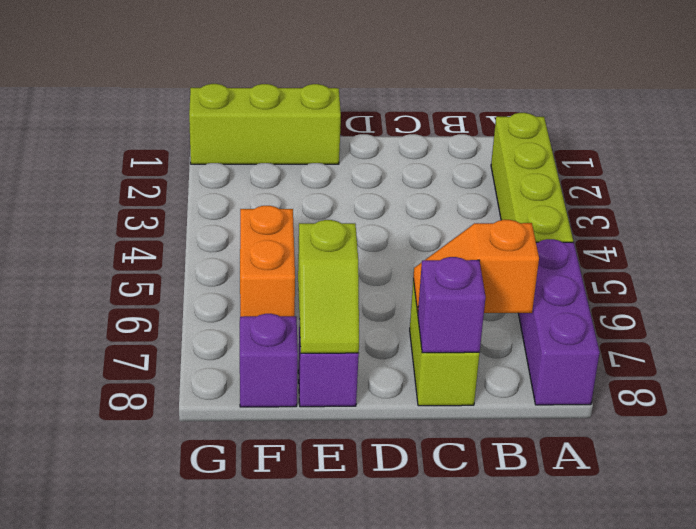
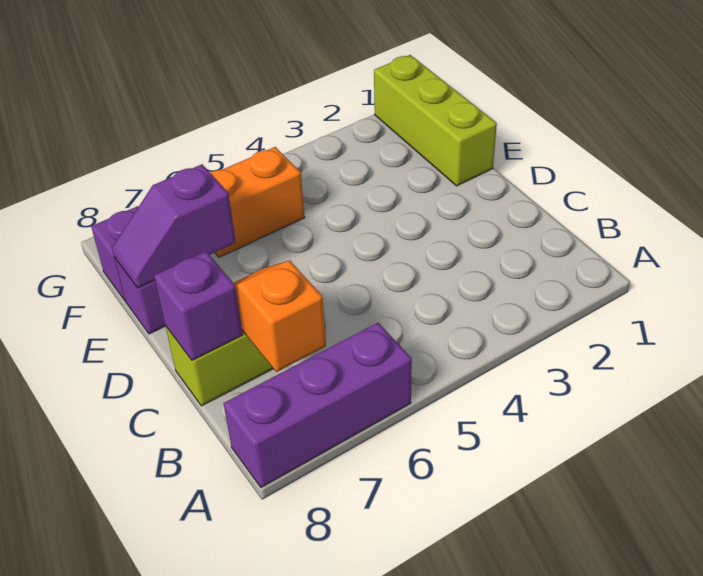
lime 1x4 brick [491,113,573,242] -> none
lime 1x2 slope [298,220,359,353] -> purple 1x2 slope [112,164,236,288]

